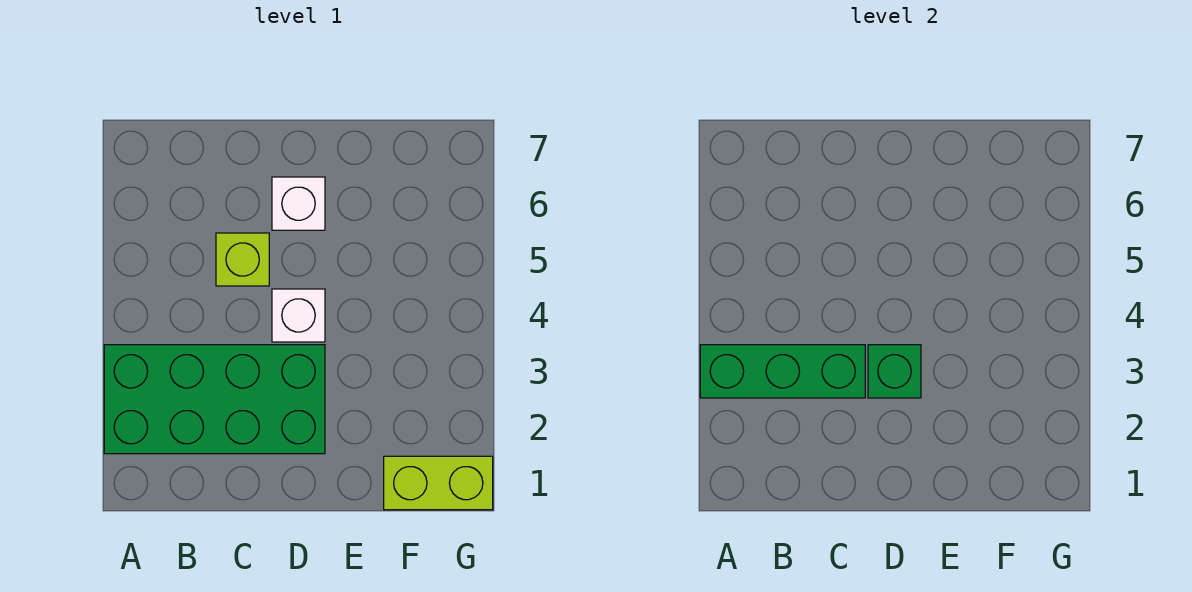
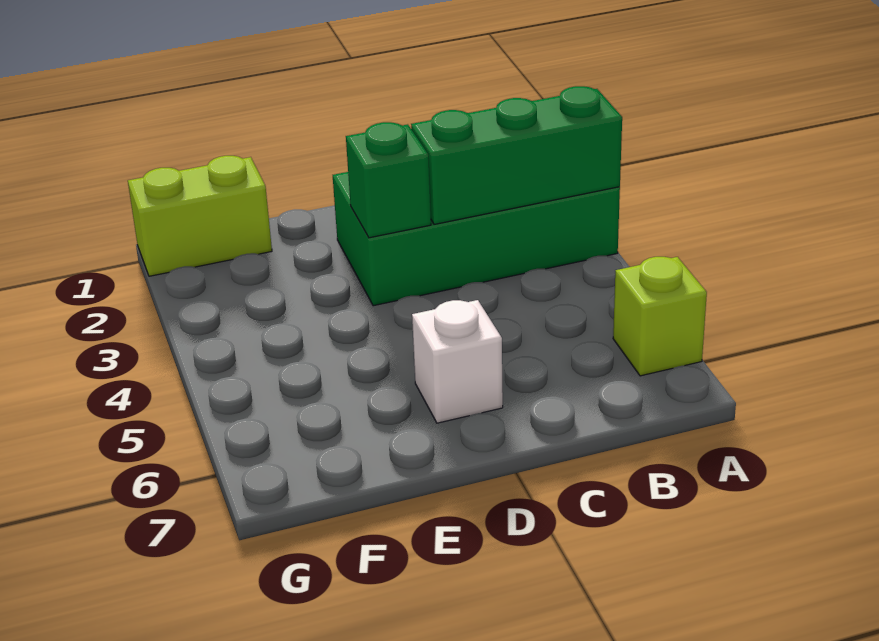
lime 1x1 brick [216,233,269,286] -> lime 1x1 brick moved to [613,257,707,376]
white 1x1 brick [272,289,325,342] -> none

